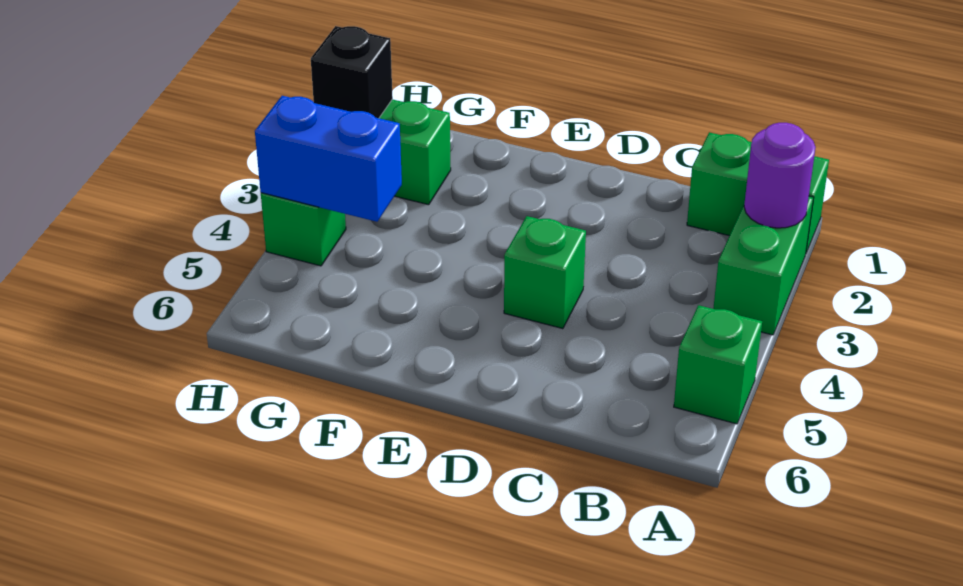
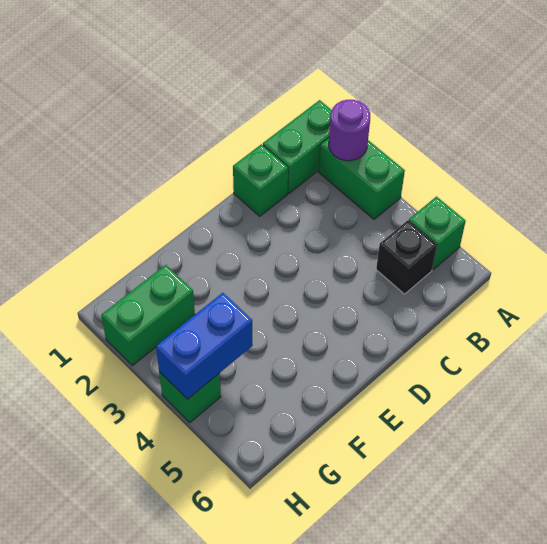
green 1x1 brick [504,216,586,329] -> green 1x1 brick moved to [233,144,288,216]
black 1x1 brick [311,26,393,118] -> black 1x1 brick moved to [376,220,437,294]

